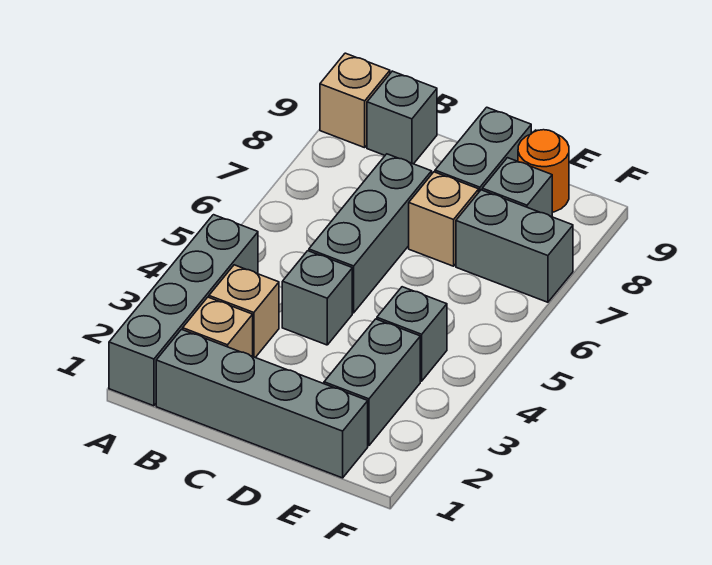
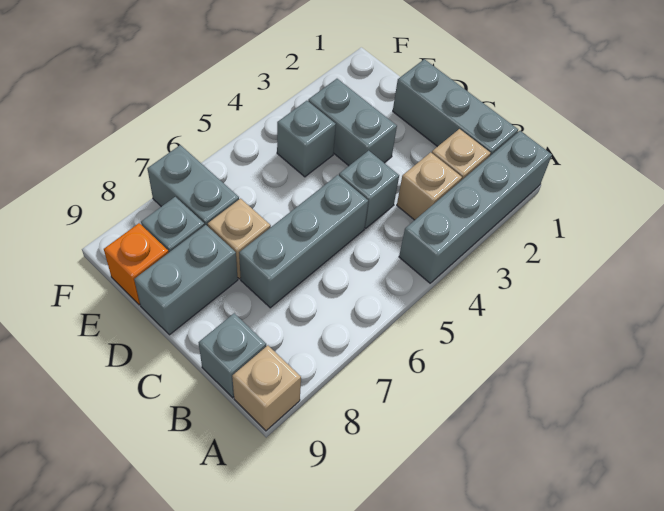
grey 1x4 brick [156,329,368,478] -> grey 1x3 brick [393,59,518,156]
grey 1x2 brick [324,319,420,446] -> grey 1x2 brick turned to [308,79,397,166]
orange 1x1 round brick [518,130,569,212] -> orange 1x1 brick [104,223,169,305]

